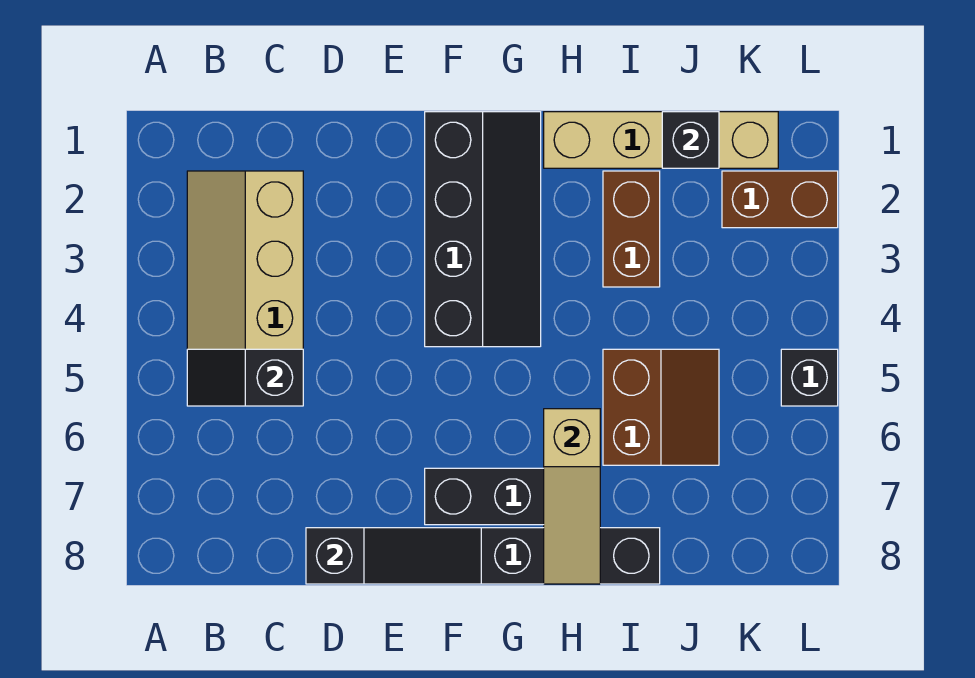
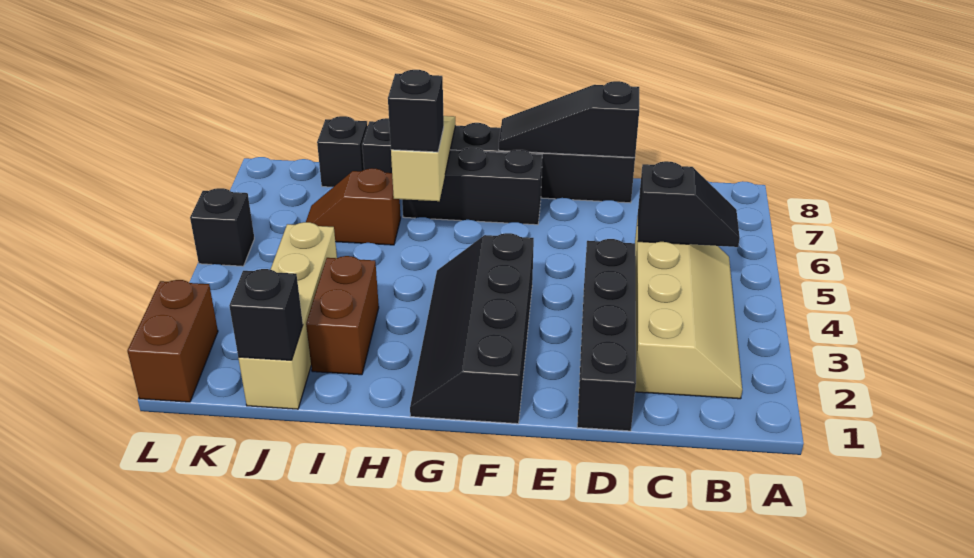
none -> black 1x4 brick [577,239,636,431]
tan 1x4 brick [544,112,778,168] -> tan 1x4 brick turned to [238,222,337,409]
none -> black 1x1 brick [388,70,444,152]
brown 2x2 slope [603,349,719,465] -> brown 1x2 slope [306,168,401,245]
none -> black 1x1 brick [317,116,368,187]
brown 1x2 brick [722,171,838,228] -> brown 1x2 brick turned to [127,280,218,402]

